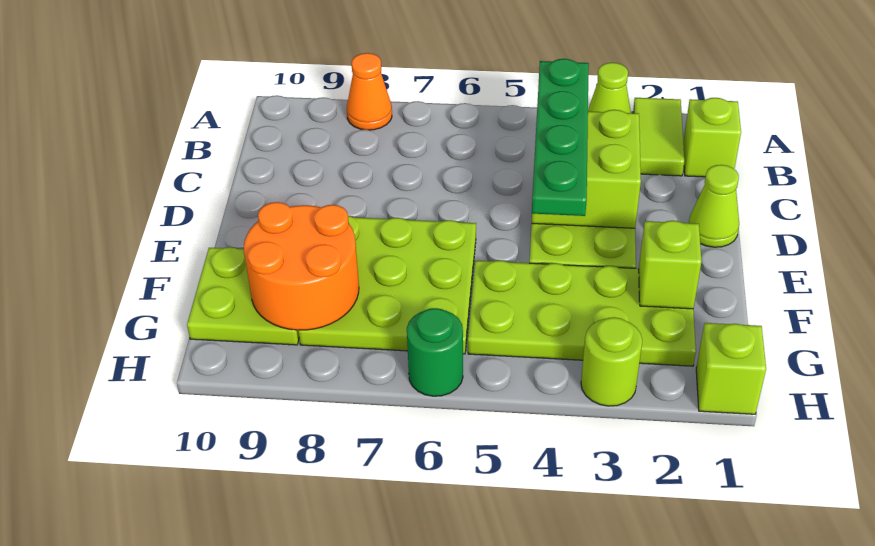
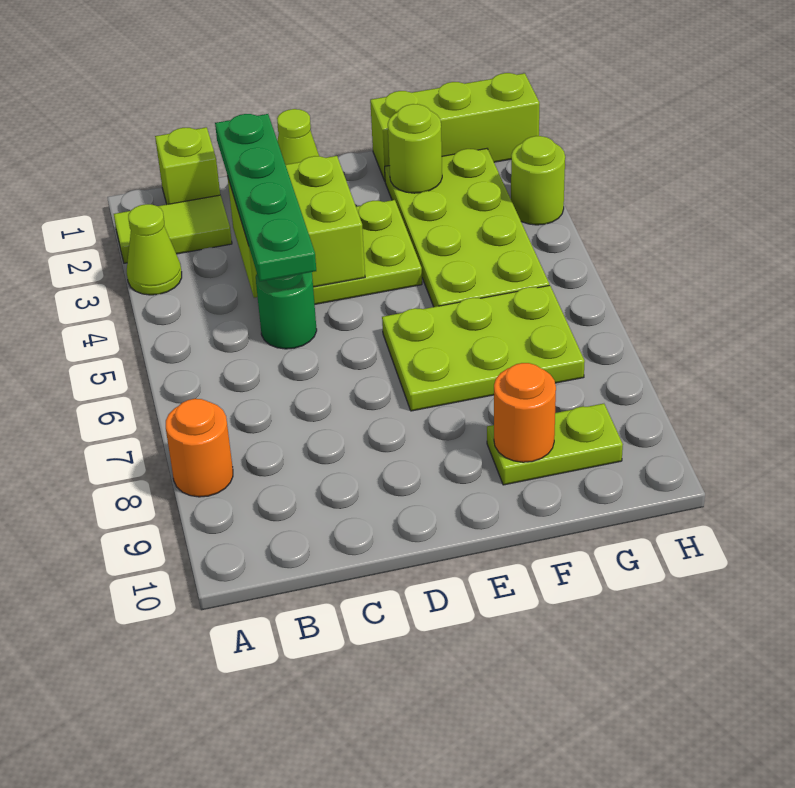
orange 1x1 cone [347,53,392,130] -> orange 1x1 round brick [166,399,233,497]
green 1x4 plate [532,59,589,216] -> green 1x4 plate turned to [215,114,316,281]
lime 3x3 plate [298,216,476,354] -> lime 2x3 plate [382,285,585,411]
lime 1x1 brick [639,221,702,309] -> lime 1x1 round brick [388,104,442,193]
orange 2x2 round brick [244,202,359,330] -> orange 1x1 round brick [494,363,556,462]
lime 2x2 plate [187,247,299,345] -> lime 1x2 plate [487,404,623,485]
lime 1x1 brick [696,323,766,414] -> lime 1x3 brick [370,73,540,181]
green 1x1 round brick [407,308,463,396] -> green 1x1 round brick moved to [256,272,317,349]

